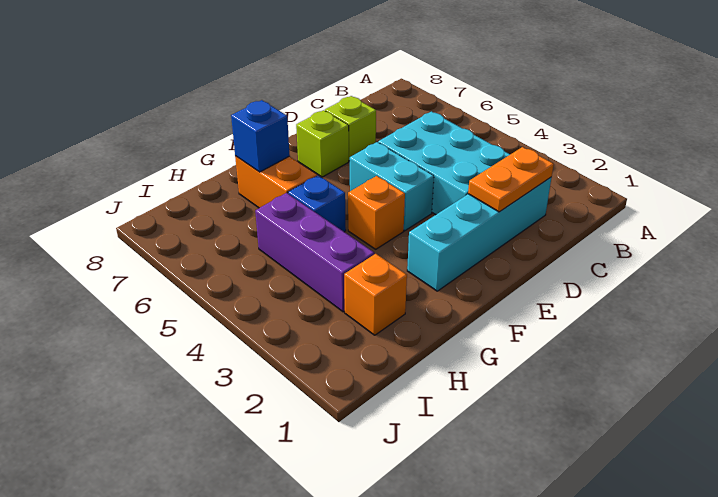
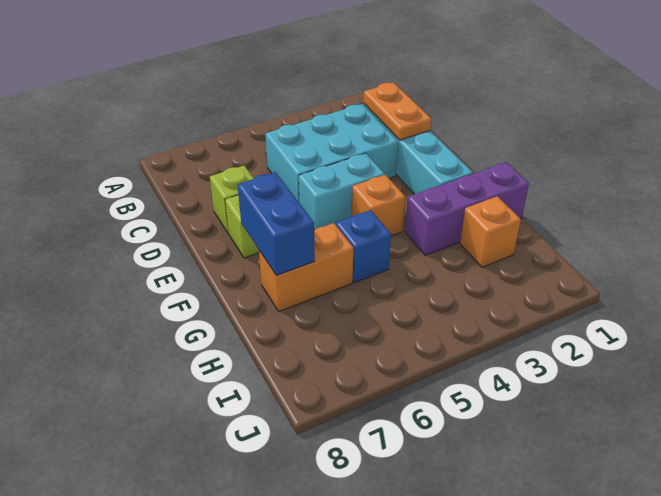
blue 1x1 brick [231,100,290,172] -> blue 1x2 brick [238,172,315,275]
purple 1x3 brick [255,193,374,312] -> purple 1x3 brick moved to [405,162,529,255]

